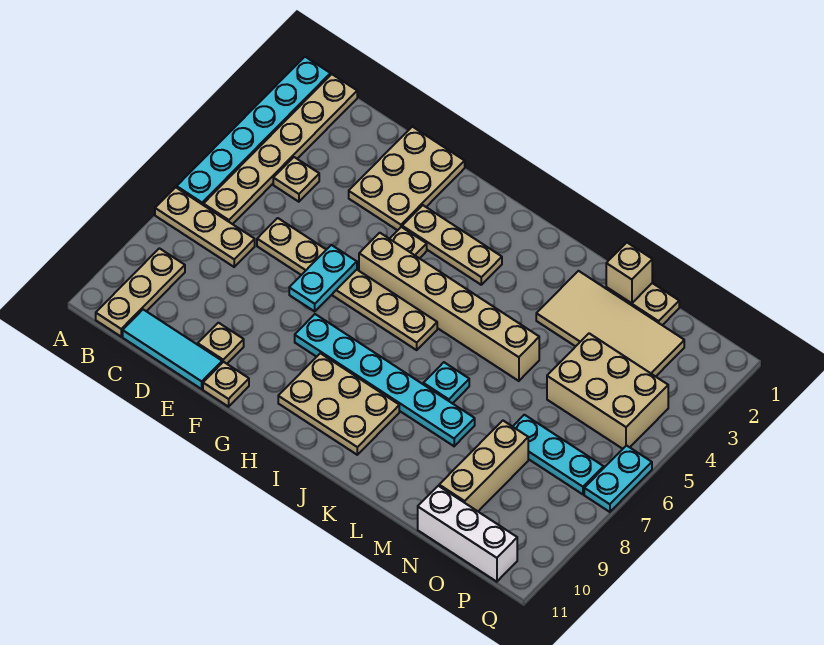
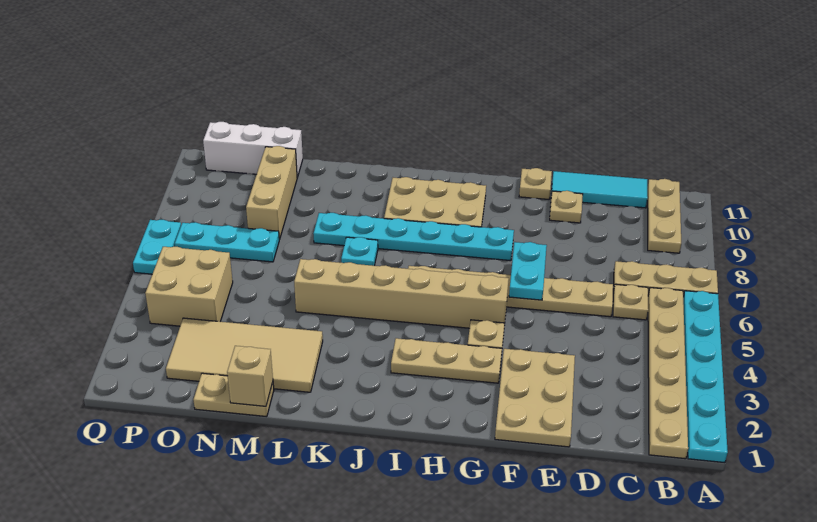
tan 1x1 plate [273,157,319,202] -> tan 1x1 plate moved to [613,284,648,320]
tan 2x3 brick [547,333,668,449] -> tan 2x2 brick [145,247,233,326]

